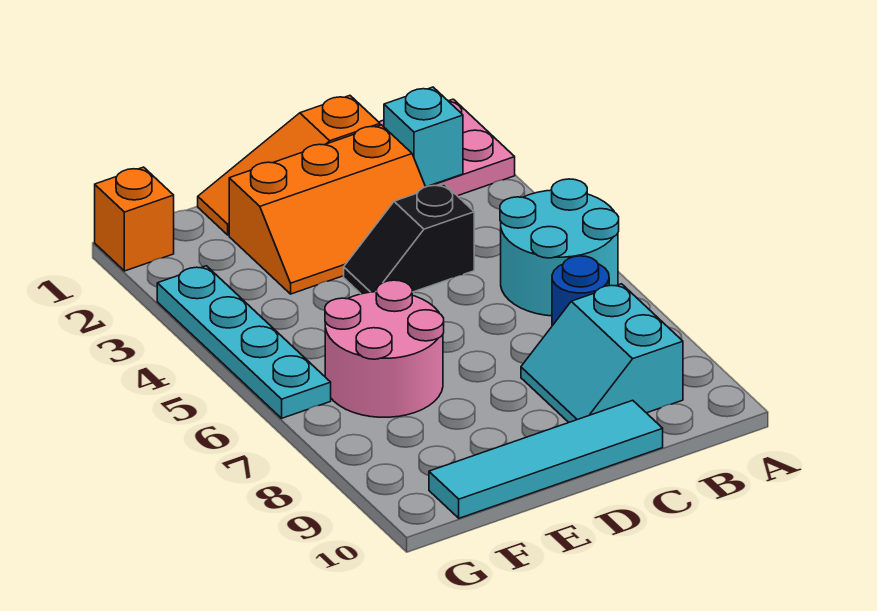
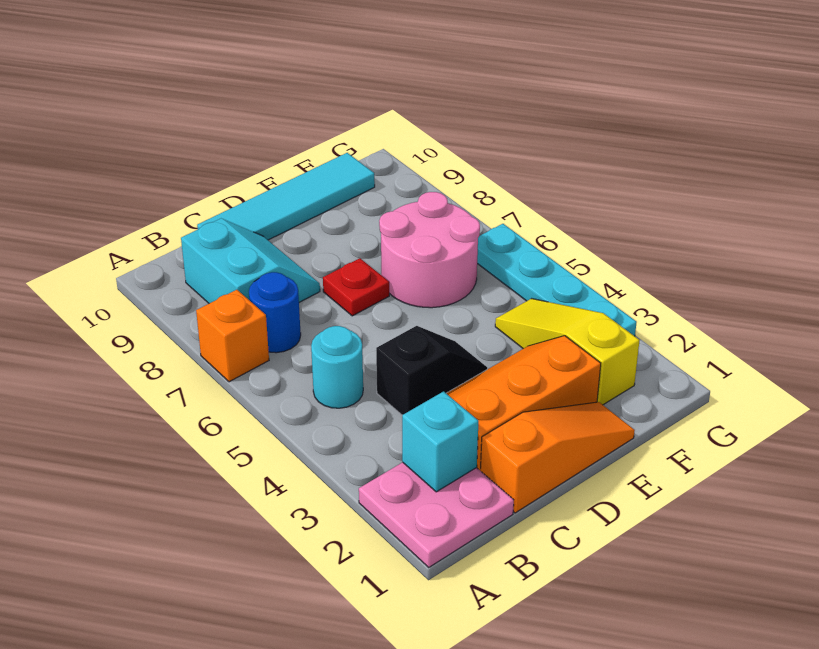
cyan 2x2 round brick [500,179,619,316] -> cyan 1x1 round brick [311,326,363,408]
none -> red 1x1 plate [323,258,389,316]
none -> yellow 1x3 slope [495,299,640,405]
orange 1x1 brick [95,167,174,271] -> orange 1x1 brick moved to [196,290,269,382]

